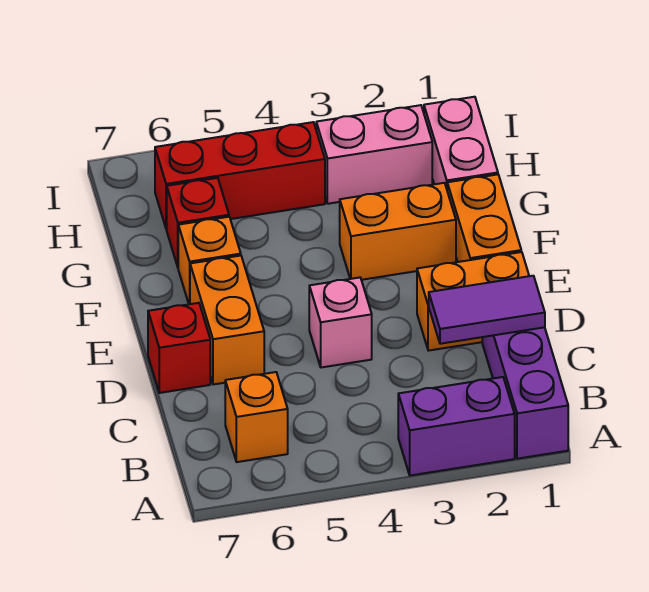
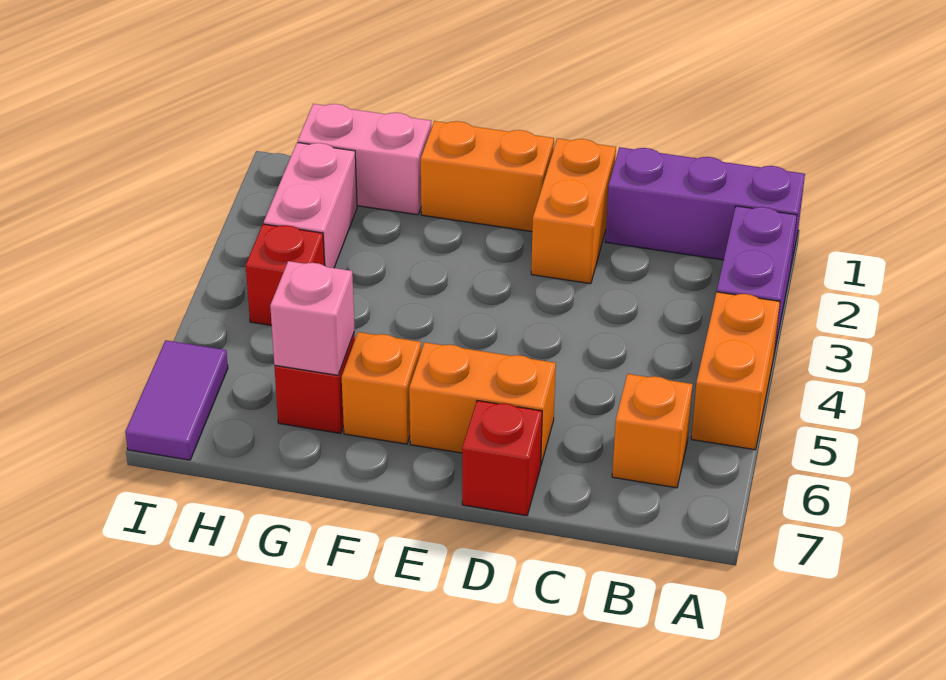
purple 1x2 tile [429,276,545,344] -> purple 1x2 tile moved to [125,340,228,460]
pink 1x1 brick [309,278,372,367] -> pink 1x1 brick moved to [270,261,355,375]
orange 1x2 brick [340,183,456,280] -> orange 1x2 brick moved to [691,292,780,450]
red 1x3 brick [155,122,325,229] -> red 1x1 brick [246,224,325,326]

